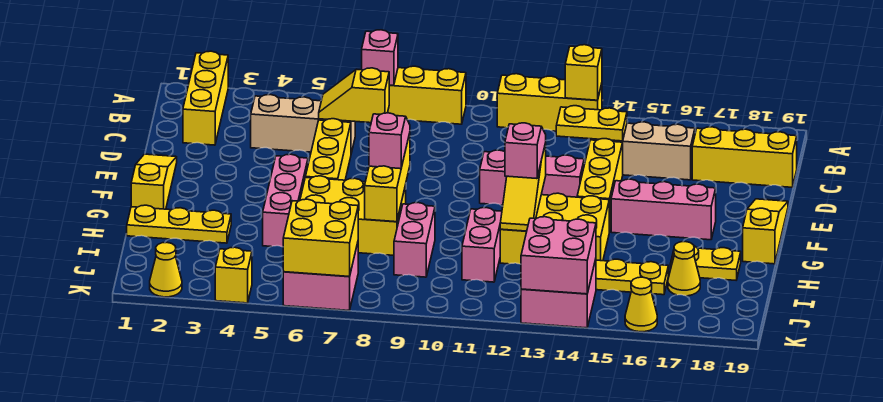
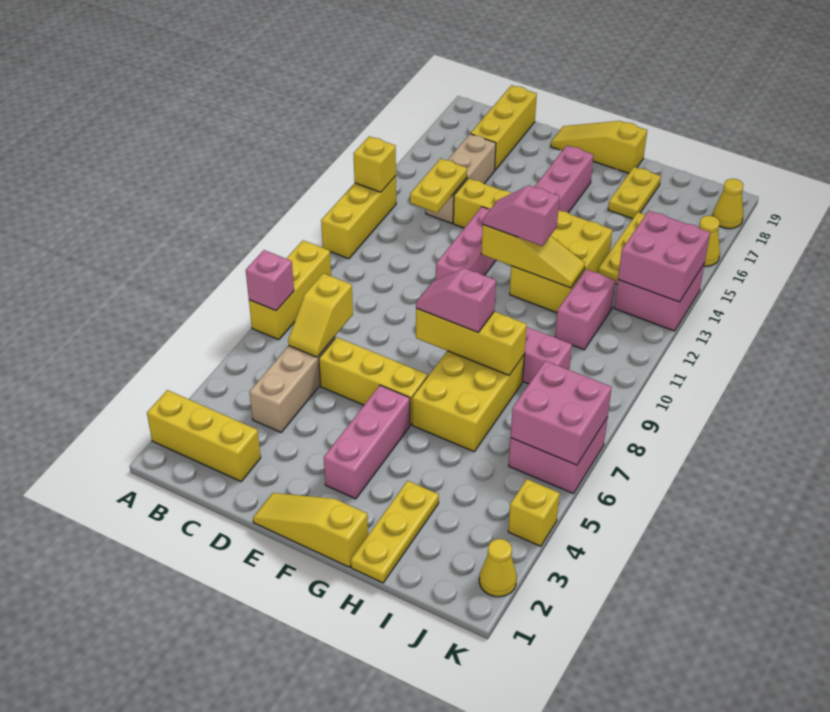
pink 1x3 brick [263,154,308,247] -> pink 1x3 brick turned to [324,385,410,499]
pink 1x2 brick [462,208,502,282] -> pink 1x2 brick turned to [555,269,616,350]
yellow 1x1 cone [668,242,700,296] -> yellow 1x1 cone moved to [712,179,743,229]
yellow 2x2 brick [283,199,358,277] -> pink 2x2 brick [511,361,612,465]

